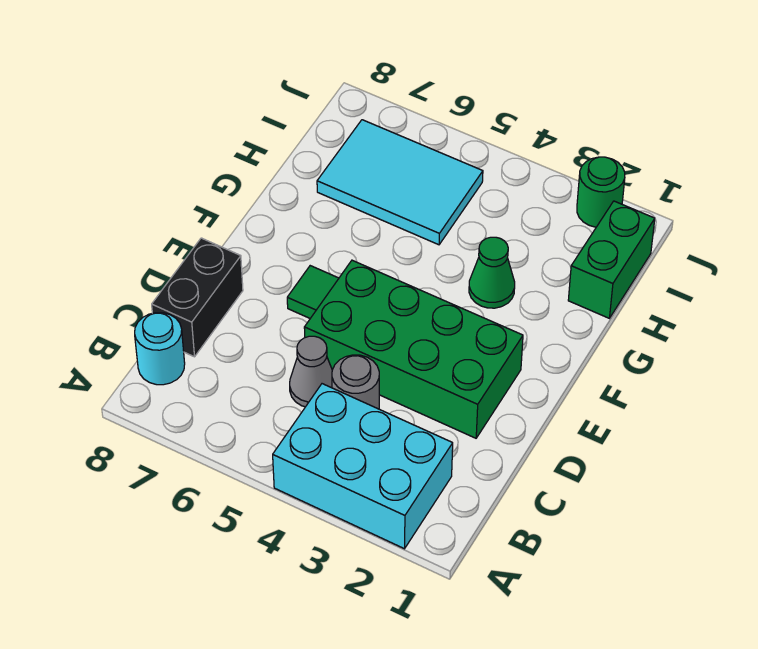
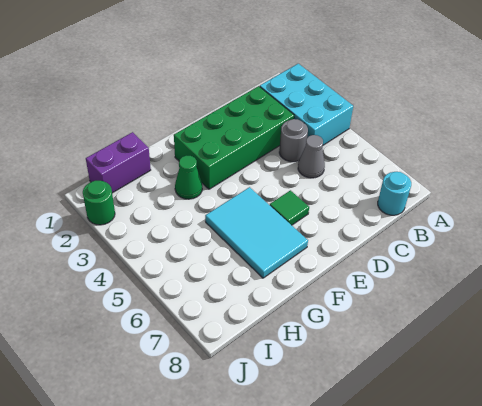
black 1x2 brick [152,238,243,357] -> none
green 2x4 brick [304,260,523,438] -> green 2x4 brick turned to [174,86,294,189]
green 1x2 brick [568,201,655,318] -> purple 1x2 brick [86,132,151,193]
cyan 2x3 tile [317,120,483,245] -> cyan 2x3 tile moved to [205,187,308,278]

